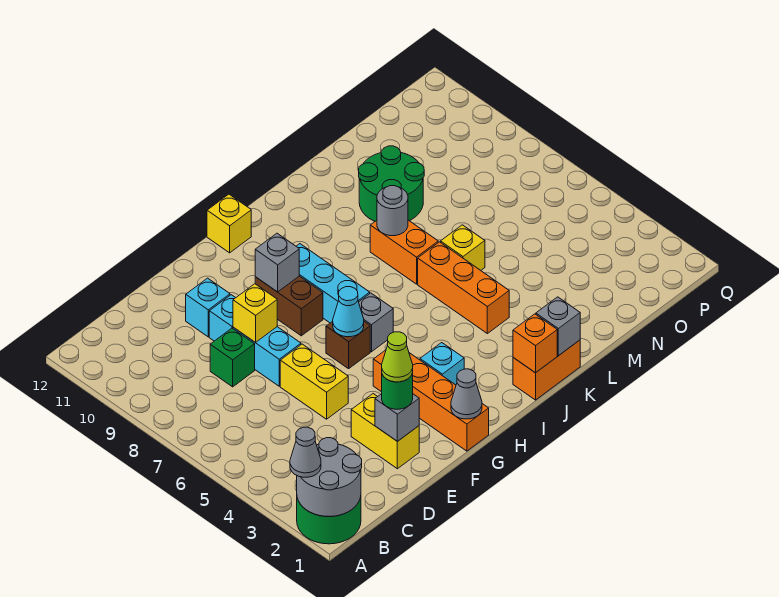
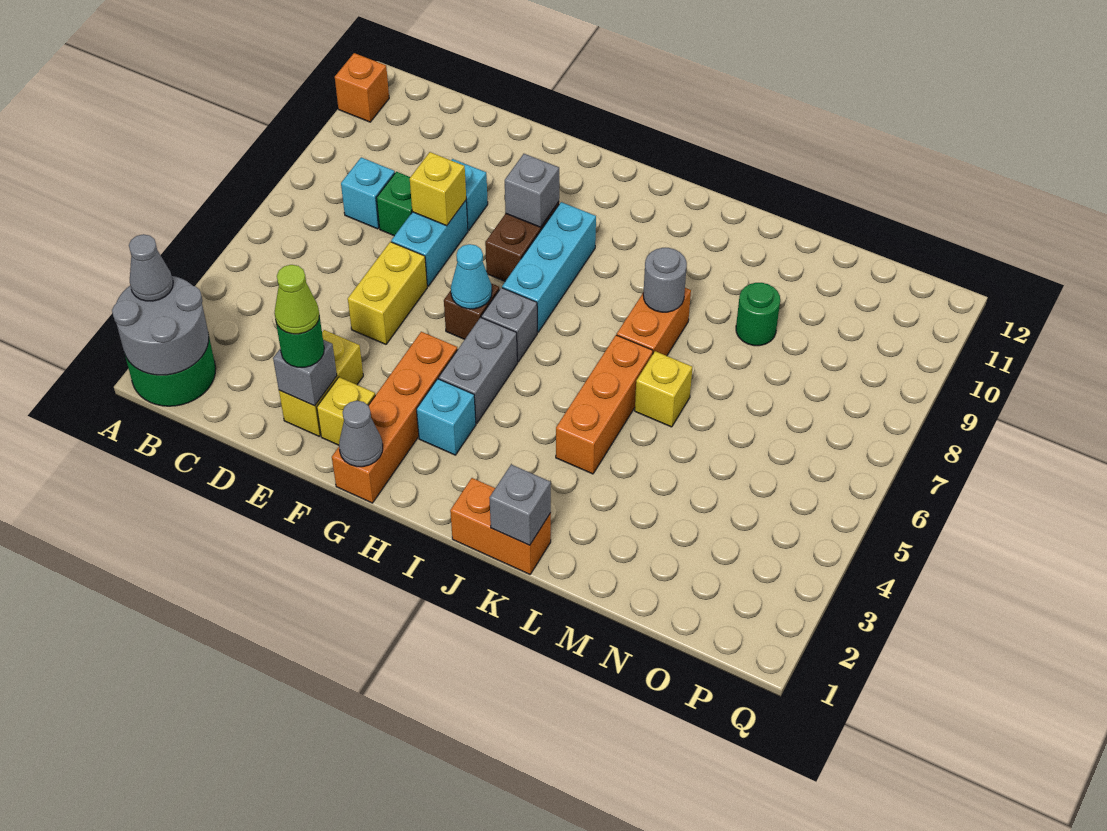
cyan 1x1 brick [186,278,230,337] -> cyan 1x1 brick moved to [341,157,395,229]
none -> grey 1x2 brick [439,317,517,423]
yellow 1x1 brick [207,194,251,253] -> yellow 1x1 brick moved to [317,377,375,445]
orange 1x1 brick [513,314,557,373] -> orange 1x1 brick moved to [335,53,389,122]
green 2x2 round brick [359,146,424,221] -> green 1x1 round brick [736,283,780,346]

